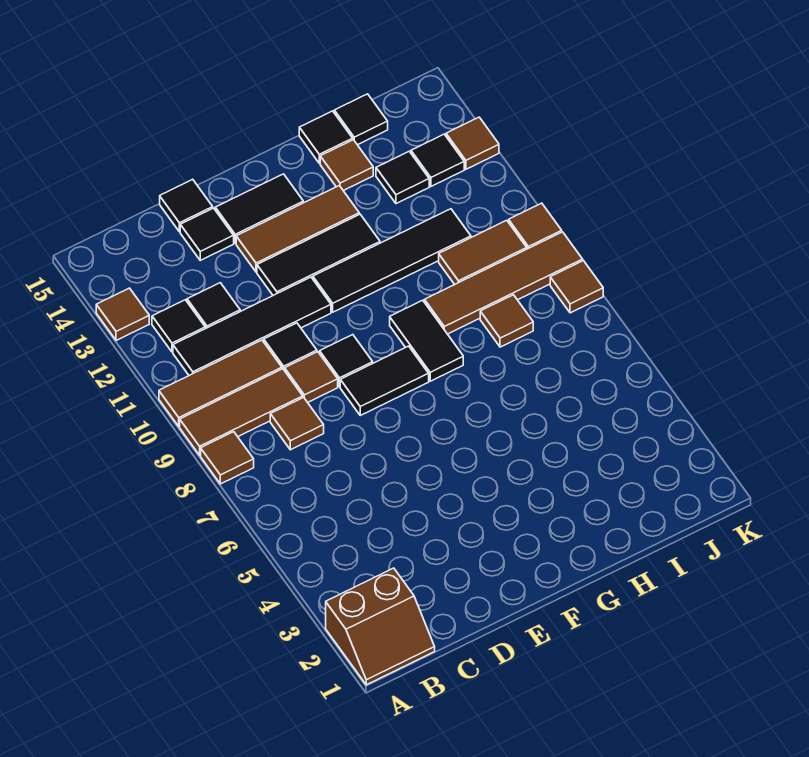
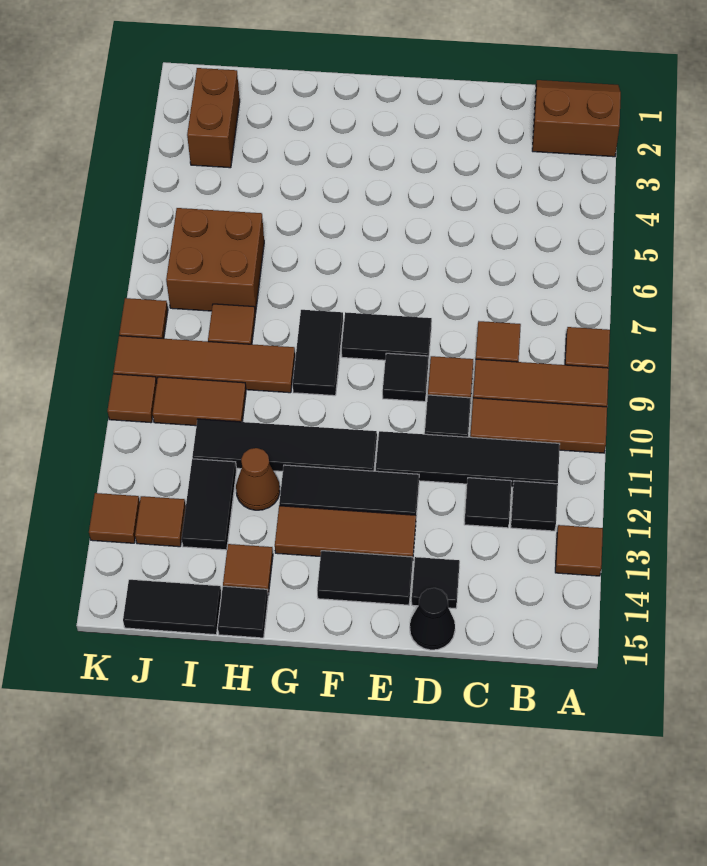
black 1x1 tile [160,179,213,232] -> black 1x1 cone [410,588,455,650]
none -> brown 1x1 cone [236,448,280,510]
none -> brown 2x2 brick [166,208,264,314]
black 1x1 tile [376,151,429,204] -> black 1x2 tile [182,459,237,550]
black 1x1 tile [334,94,388,145] -> black 1x2 tile [123,580,221,635]
none -> brown 1x2 brick [187,68,240,168]
black 1x1 tile [411,134,464,186] -> brown 1x1 tile [135,496,186,547]

